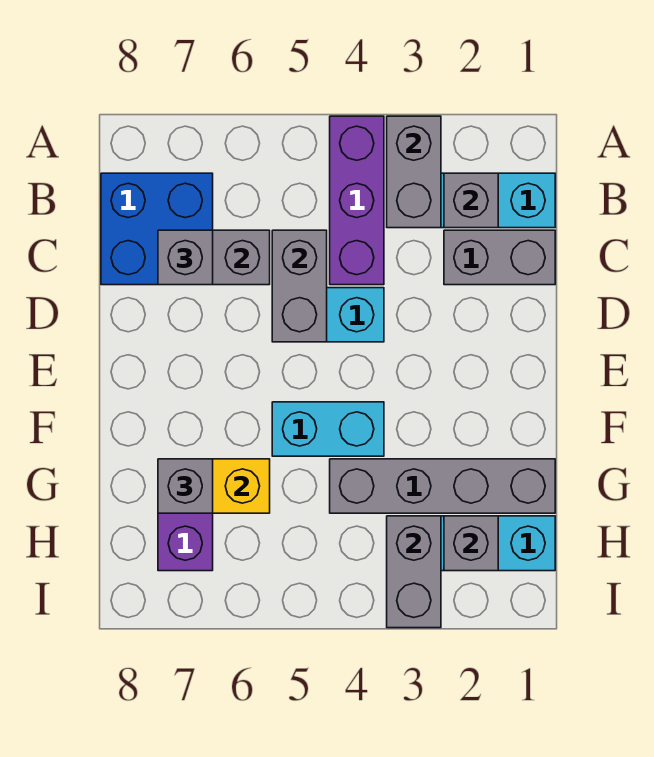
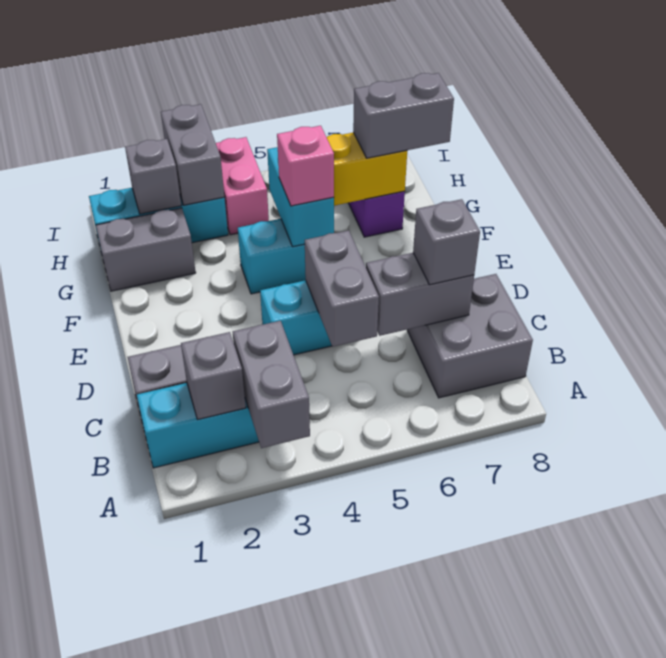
purple 1x3 brick [330,116,384,285] -> none
blue 2x2 brick [101,173,213,285] -> grey 2x2 brick [407,274,533,398]
none -> cyan 1x2 brick [267,147,334,247]
none -> pink 1x1 brick [277,126,334,206]
grey 1x4 brick [330,459,555,513] -> grey 1x2 brick [96,208,196,291]
grey 1x1 brick [158,459,213,513] -> grey 1x2 brick [353,73,454,158]
none -> pink 1x2 brick [216,137,269,235]

